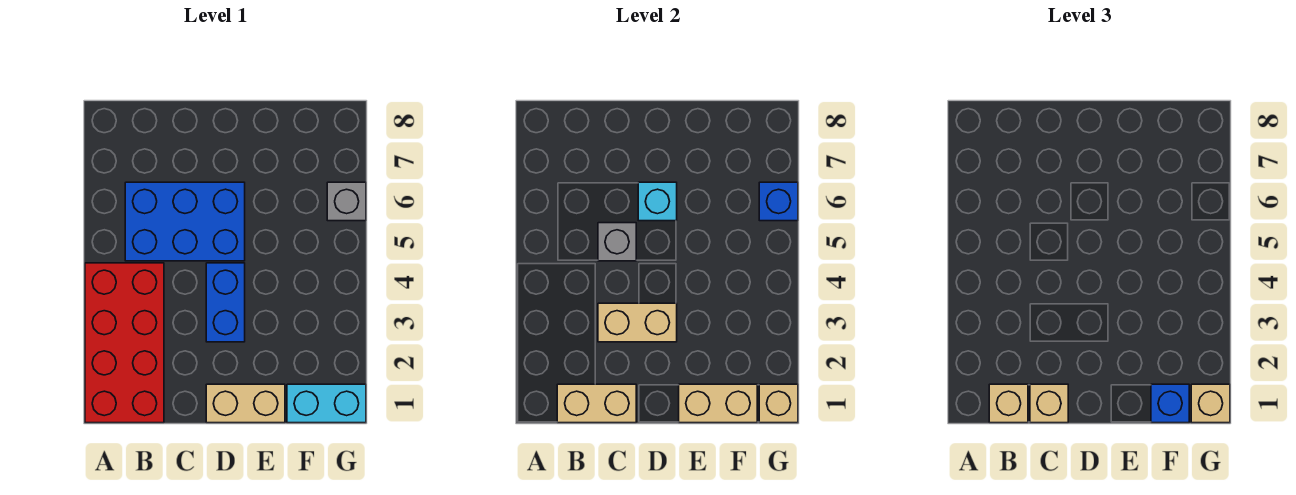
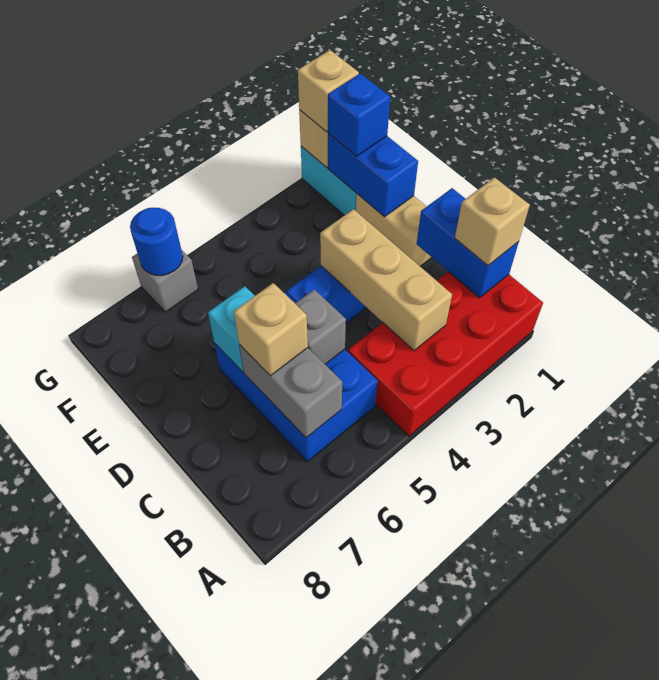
tan 1x2 brick [557,384,636,423] -> blue 1x2 brick [417,188,519,298]
none -> grey 1x2 brick [239,345,342,438]
tan 1x1 brick [1030,384,1068,423] -> tan 1x1 brick moved to [234,283,308,376]
tan 1x2 brick [598,303,677,342] -> tan 1x3 brick [320,209,452,351]
tan 1x2 brick [679,384,757,423] -> blue 1x2 brick [328,134,418,217]
blue 1x1 brick [759,182,798,221] -> blue 1x1 round brick [130,208,183,275]

